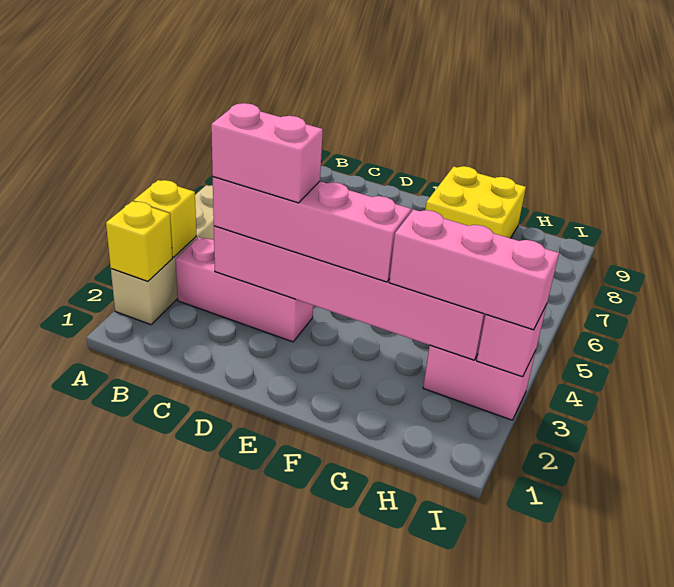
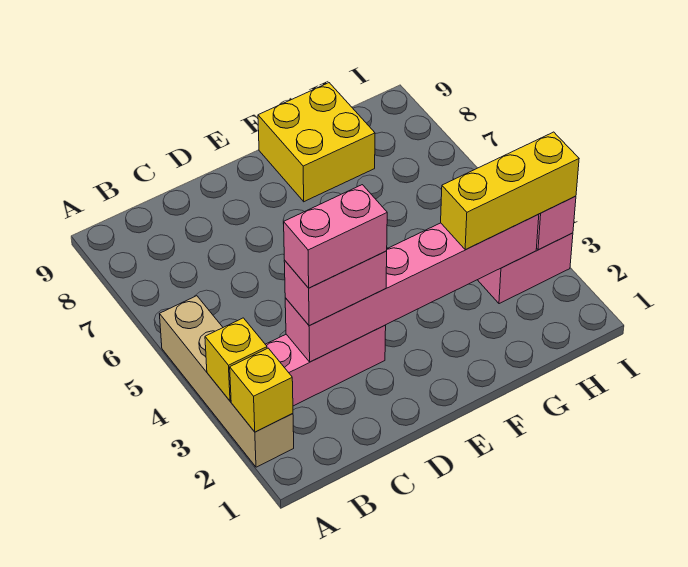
pink 1x4 brick [213,177,411,282] -> pink 1x2 brick [284,251,387,326]
pink 1x3 brick [389,209,559,330] -> yellow 1x3 brick [441,132,579,250]

